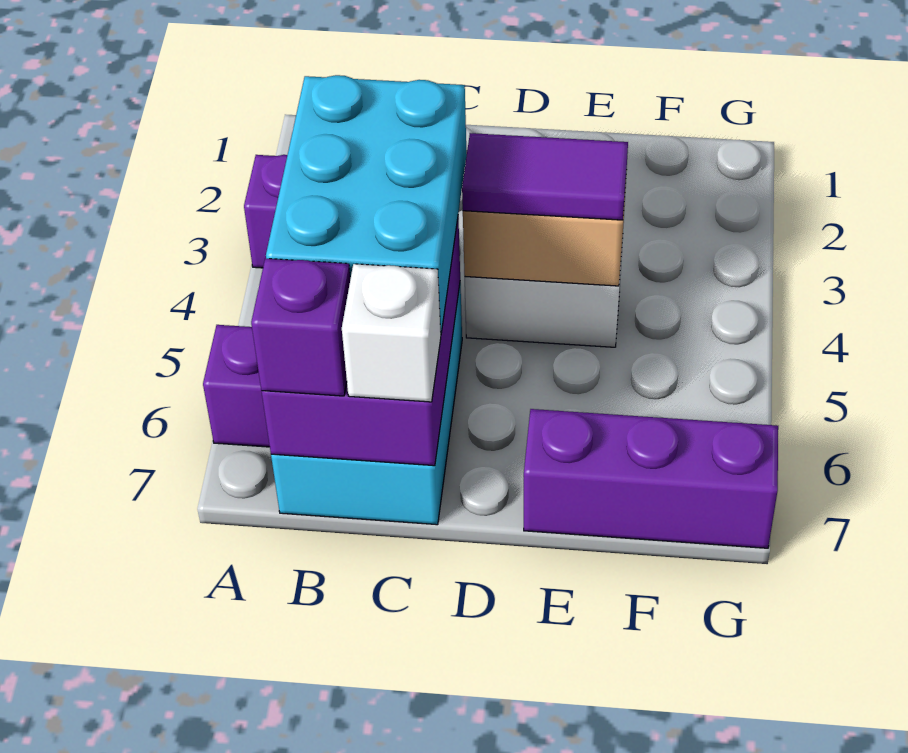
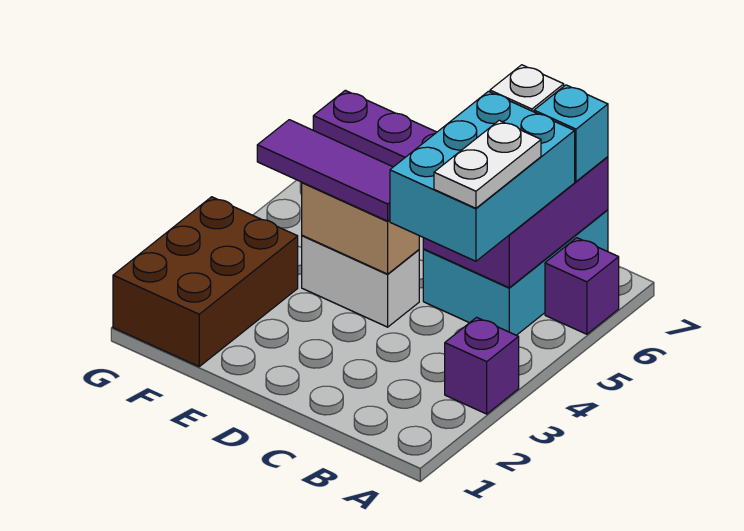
none -> white 1x2 plate [434,120,541,208]
purple 1x1 brick [251,258,350,396] -> cyan 1x1 brick [534,85,608,181]
purple 1x2 tile [462,133,628,220] -> purple 1x3 tile [257,120,393,221]
none -> brown 2x3 brick [113,197,298,367]

